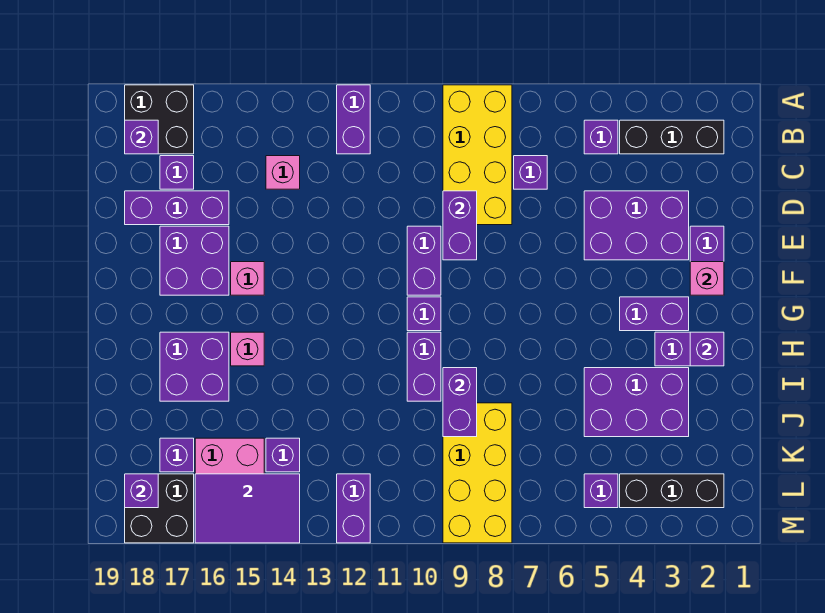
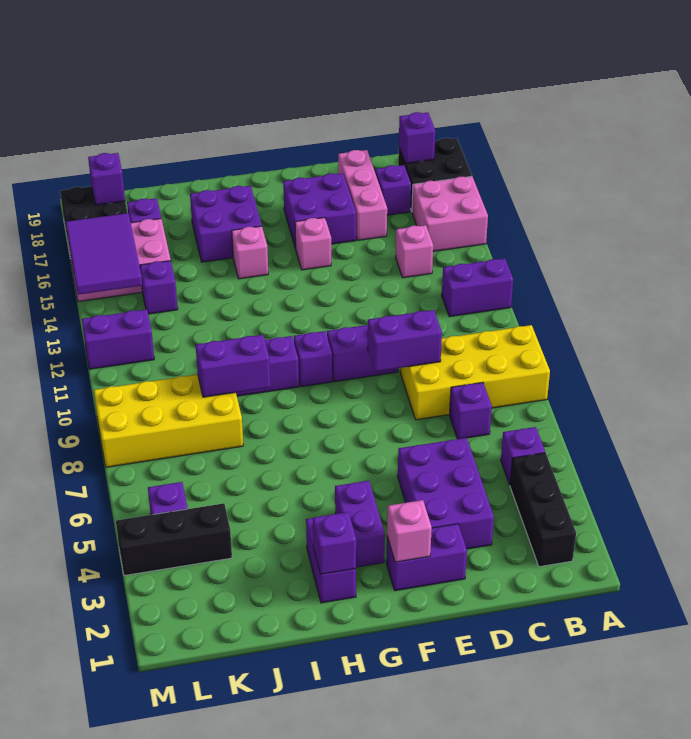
none -> pink 2x2 brick [412,176,488,251]
purple 1x3 brick [125,191,229,225] -> pink 1x3 brick [338,150,387,240]
purple 2x3 brick [584,368,689,437] -> none
black 1x3 brick [620,474,724,508] -> black 1x3 brick turned to [116,503,232,576]

